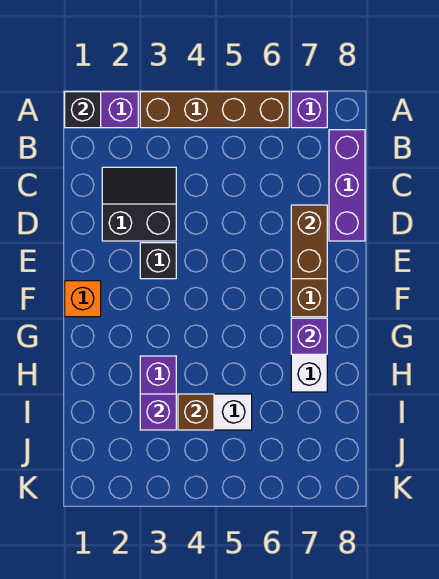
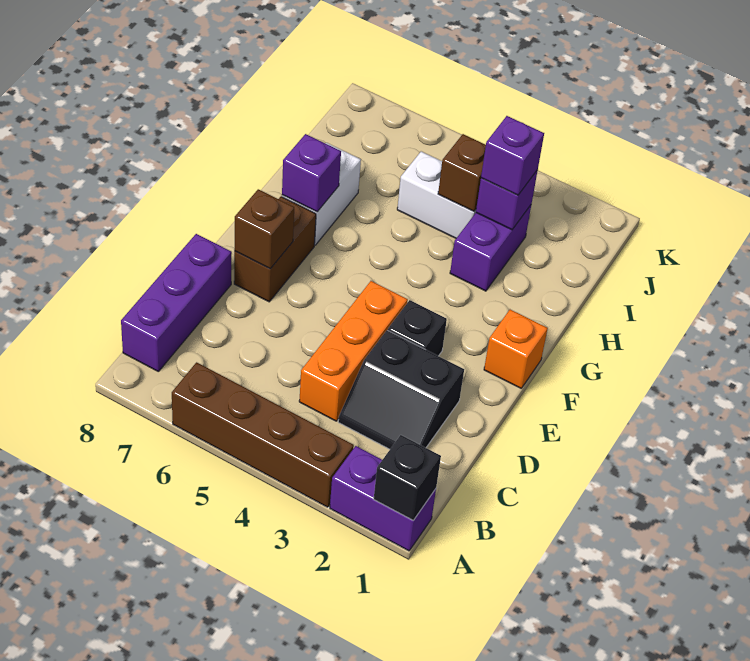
purple 1x1 brick [291,92,327,128] -> purple 1x1 brick moved to [481,116,544,195]
none -> orange 1x3 brick [299,281,408,421]
brown 1x2 brick [291,205,327,279] -> brown 1x1 brick [234,189,294,269]

